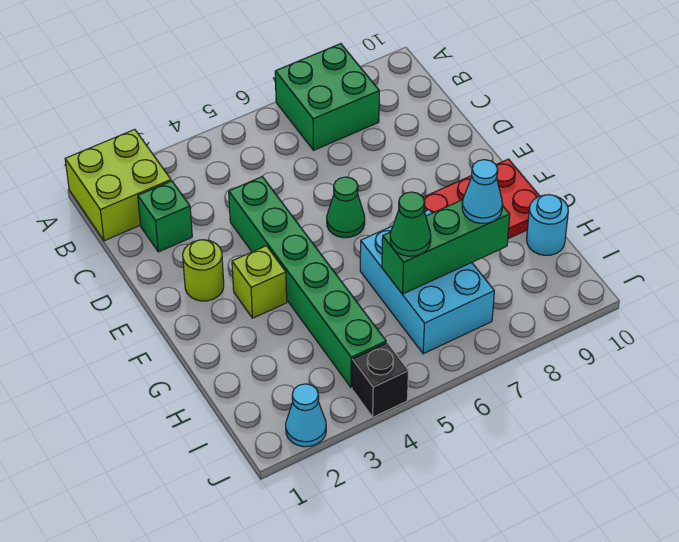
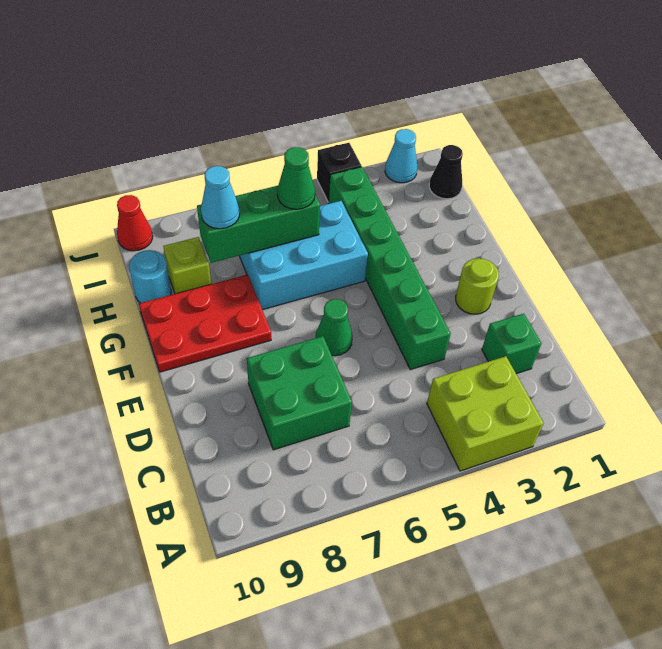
lime 2x2 brick [65,129,171,241] -> lime 2x2 brick moved to [427,356,543,471]
green 2x2 brick [275,44,379,150] -> green 2x2 brick moved to [247,336,352,450]
lime 1x1 brick [232,246,287,318] -> lime 1x1 brick moved to [163,237,211,294]
cyan 2x3 brick [360,210,494,354] -> cyan 2x3 brick turned to [240,201,368,310]
none -> black 1x1 cone [429,145,463,199]
none -> red 1x1 cone [117,195,153,251]

